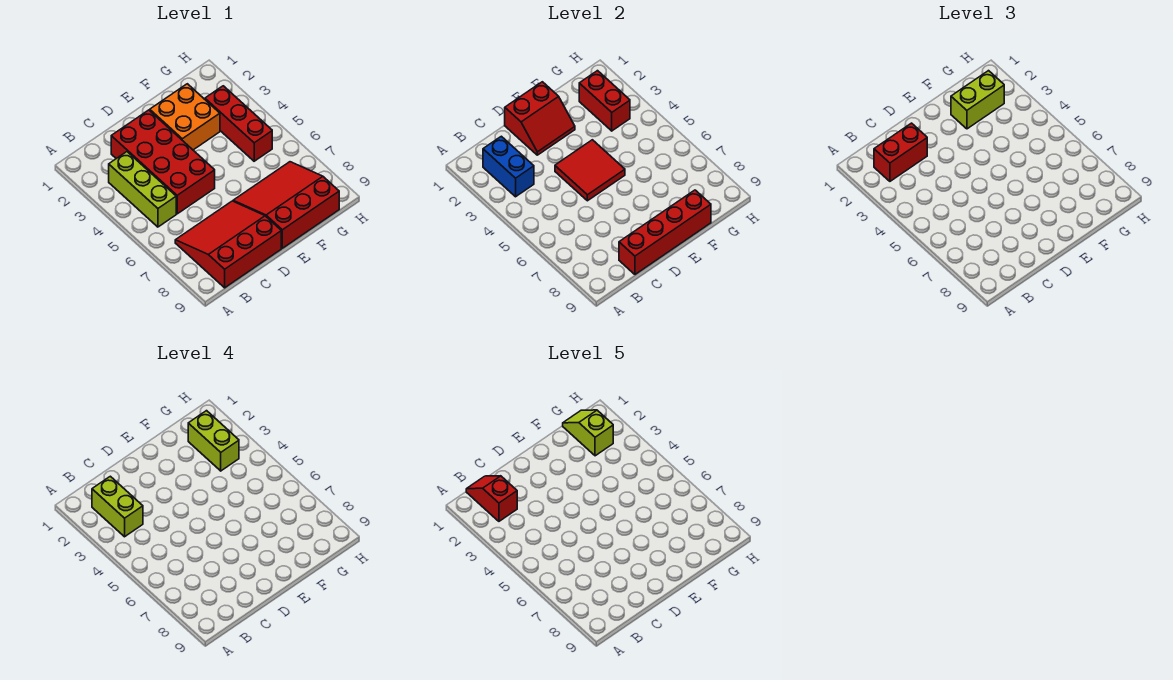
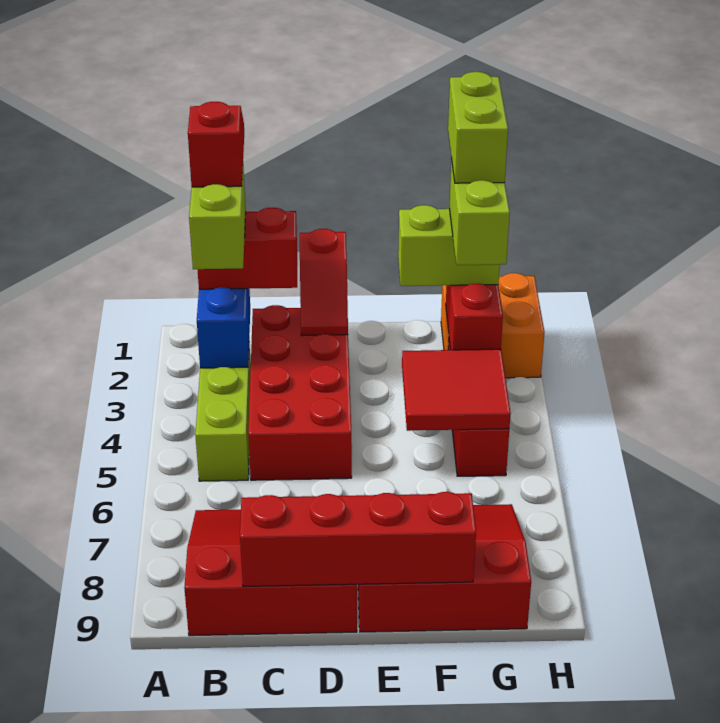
red 2x2 slope [505,82,575,155] -> red 1x2 slope [300,229,348,336]
red 2x2 tile [555,140,625,201] -> red 2x2 tile moved to [402,349,511,431]
orange 2x2 brick [150,84,220,150] -> orange 2x2 brick moved to [441,273,545,378]
lime 1x2 slope [563,410,613,456] -> lime 1x2 brick [448,72,508,183]

